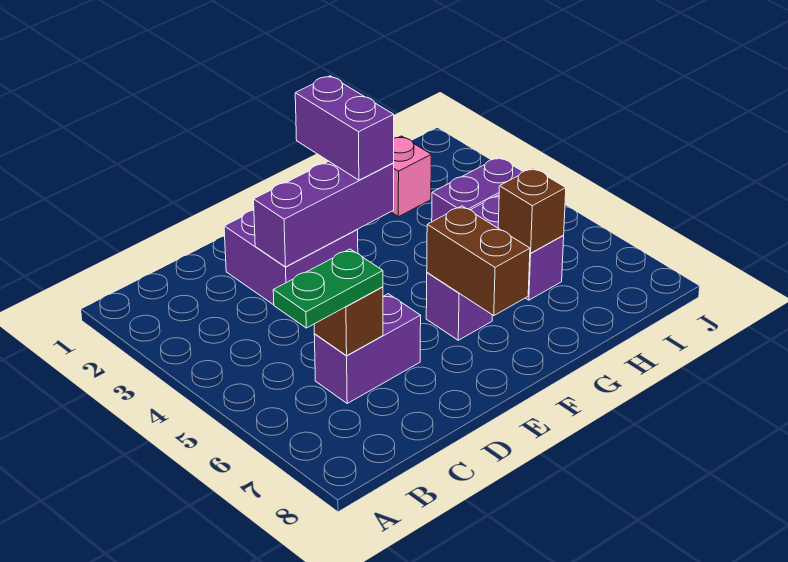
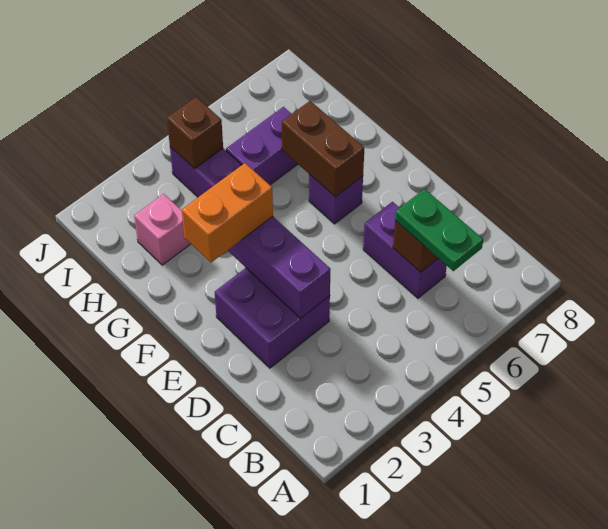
purple 1x2 brick [295,76,394,180] -> orange 1x2 brick [182,163,273,263]
brown 1x2 brick [427,206,530,316] -> brown 1x2 brick turned to [282,101,364,197]
brown 1x1 brick [498,168,566,253] -> brown 1x1 brick moved to [167,97,223,169]

